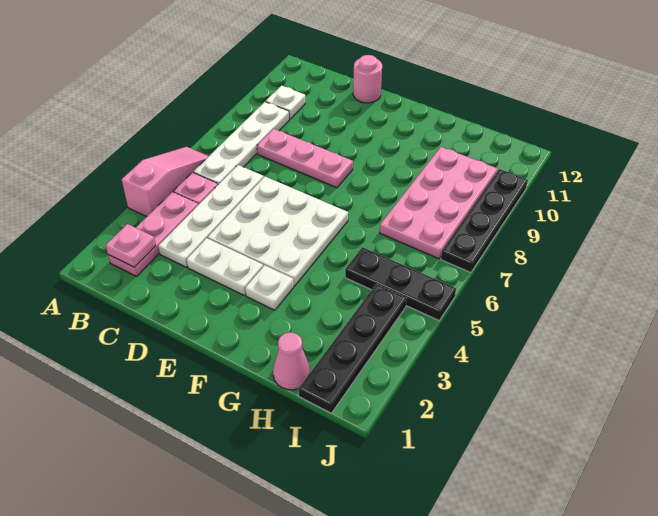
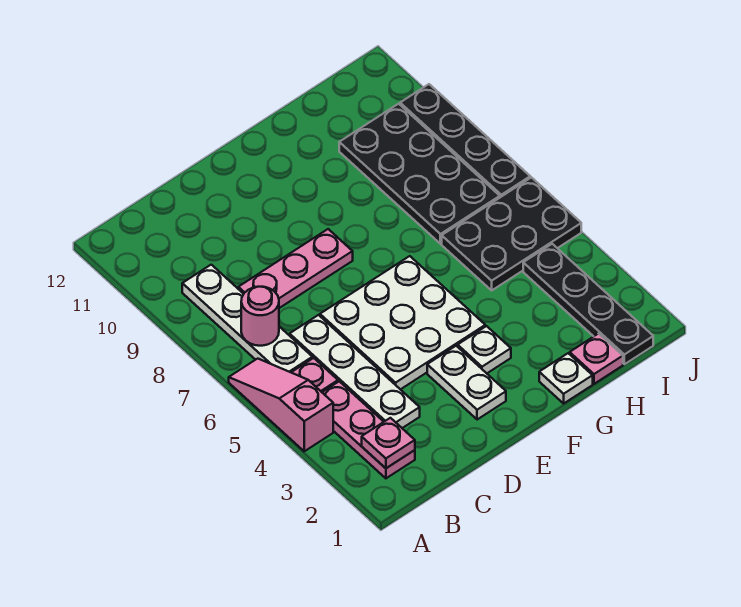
white 1x1 plate [266,86,305,119] -> white 1x1 plate moved to [539,353,593,403]
white 1x2 plate [187,238,263,296] -> white 1x2 plate turned to [427,346,506,420]
pink 1x1 round brick [353,55,382,103] -> pink 1x1 round brick moved to [241,287,279,346]
pink 1x1 cone [273,332,310,390] -> pink 1x1 plate [570,334,623,384]
black 1x3 plate [345,247,456,320] -> black 2x3 plate [442,178,581,290]
pink 2x4 plate [380,147,498,259] -> black 2x4 plate [339,104,500,244]

